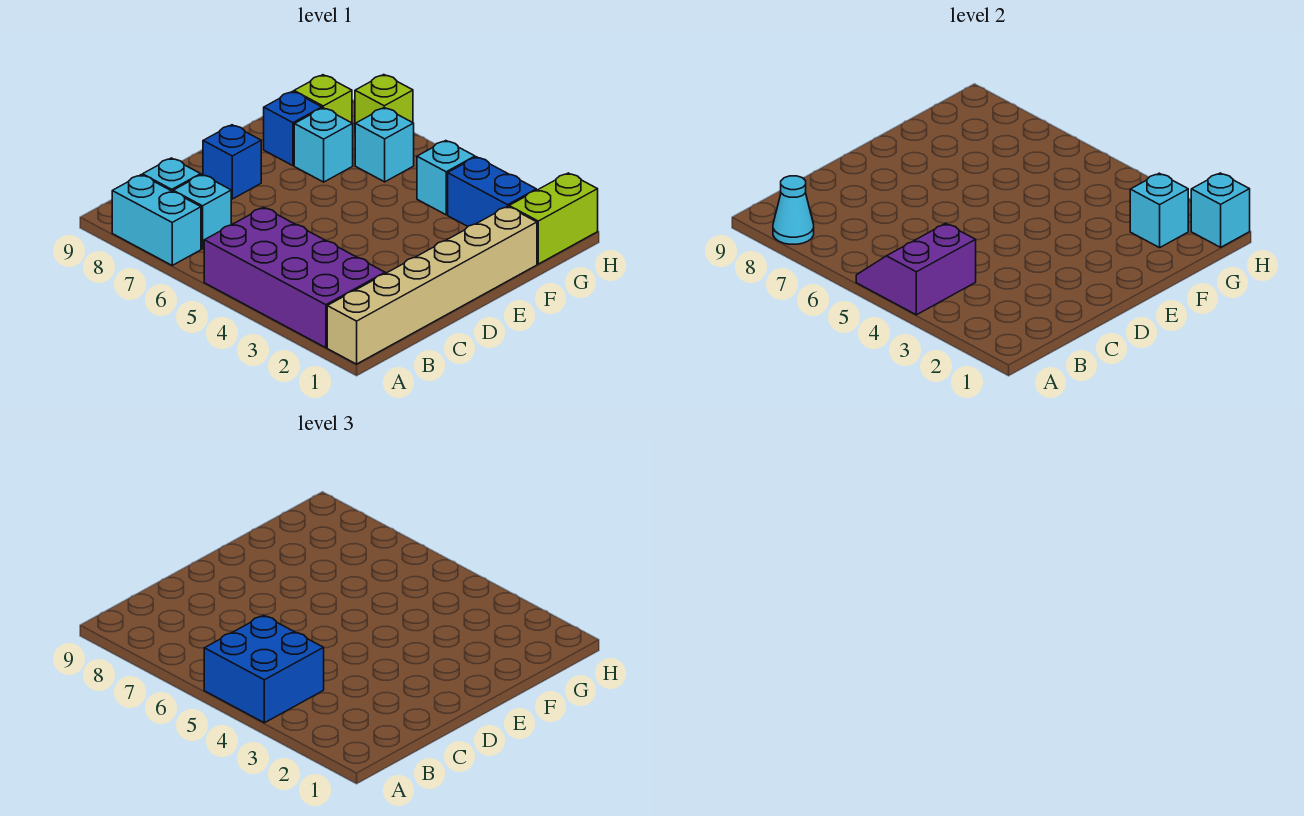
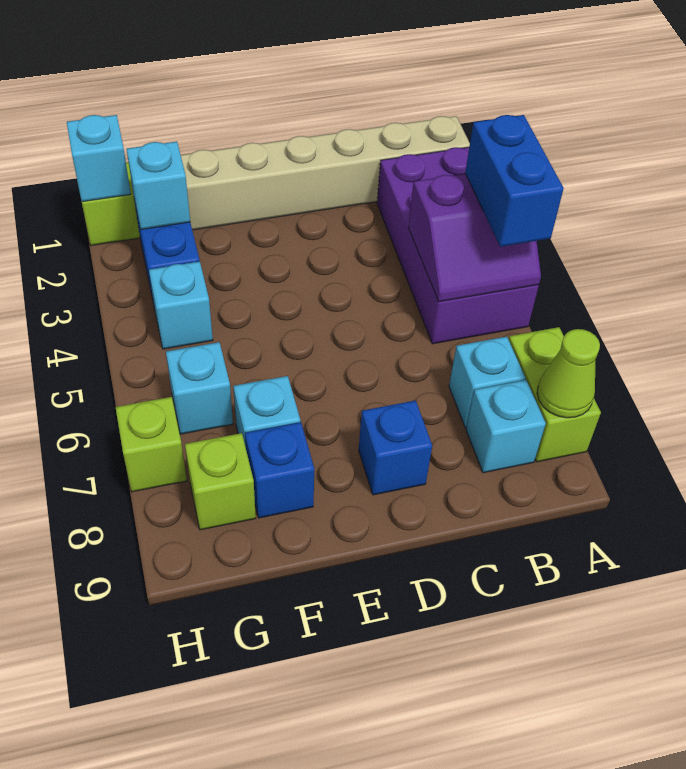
blue 2x2 brick [204,615,324,723] -> blue 1x2 brick [465,115,564,247]
cyan 1x2 brick [112,175,201,265] -> lime 1x2 brick [509,327,601,462]
cyan 1x1 cone [773,176,814,244] -> lime 1x1 cone [537,329,600,418]

